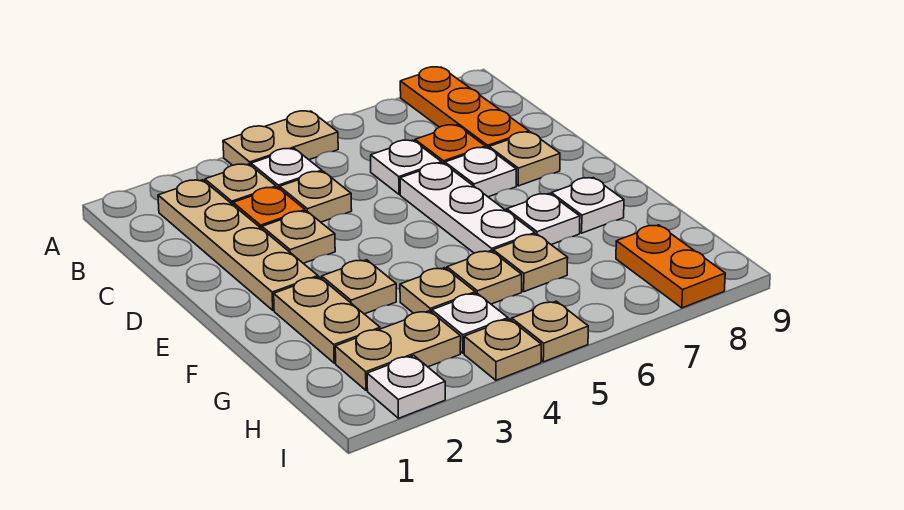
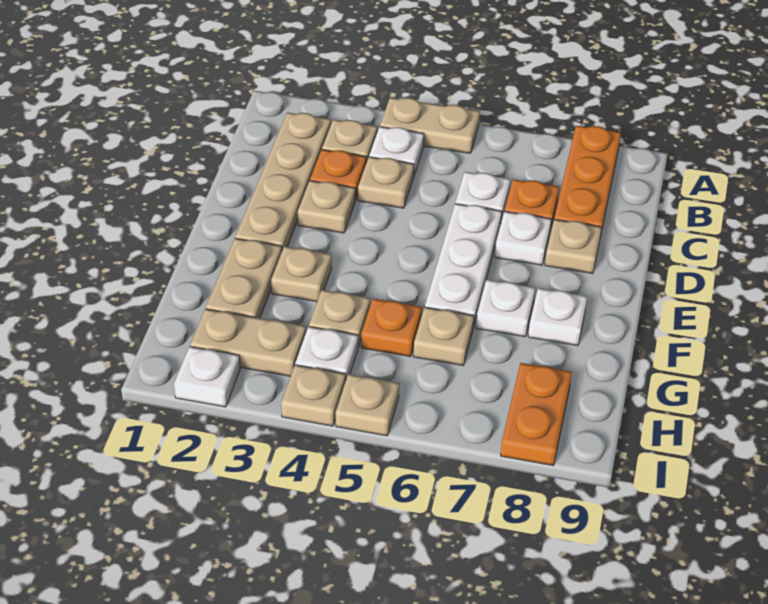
tan 1x1 plate [447,251,522,304] -> orange 1x1 plate [361,299,422,357]

